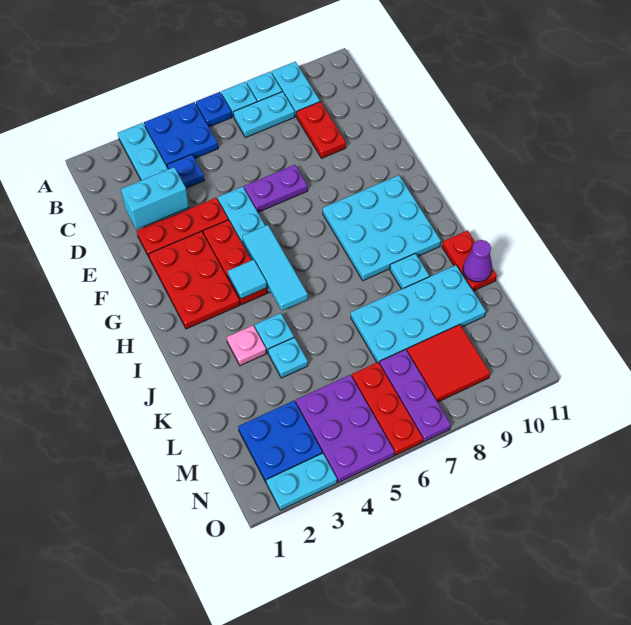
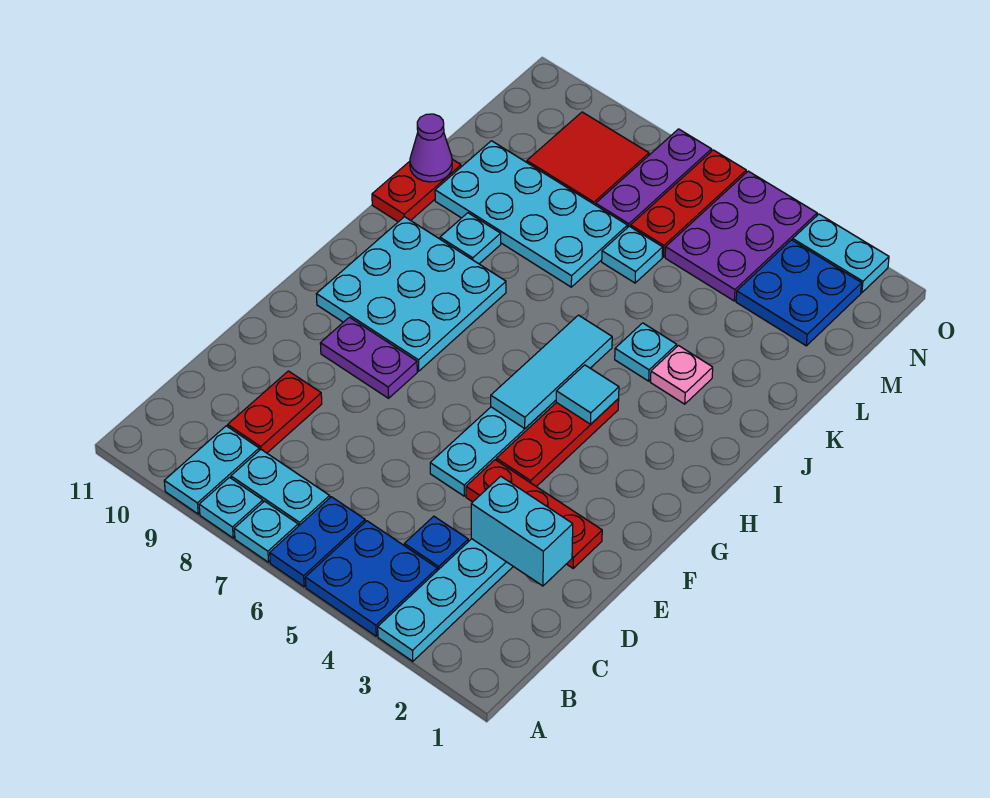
blue 1x1 plate [196,92,232,127] -> blue 1x2 plate [270,497,365,587]
purple 1x2 plate [244,165,308,212] -> purple 1x2 plate moved to [320,317,417,398]
red 2x3 plate [149,231,240,329] -> none
cyan 1x1 plate [268,338,308,378] -> cyan 1x1 plate moved to [602,226,663,283]

